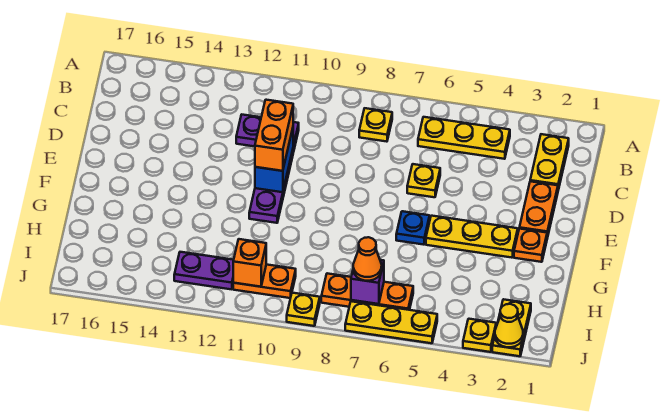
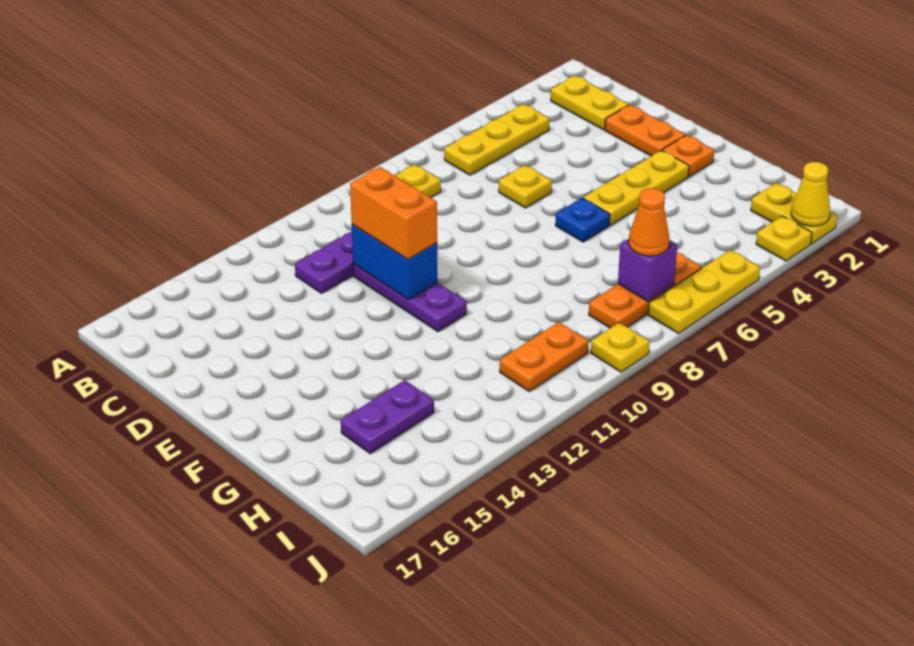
orange 1x1 brick [233,239,266,287] -> none
purple 1x2 plate [174,252,234,289] -> purple 1x2 plate moved to [341,380,434,454]

